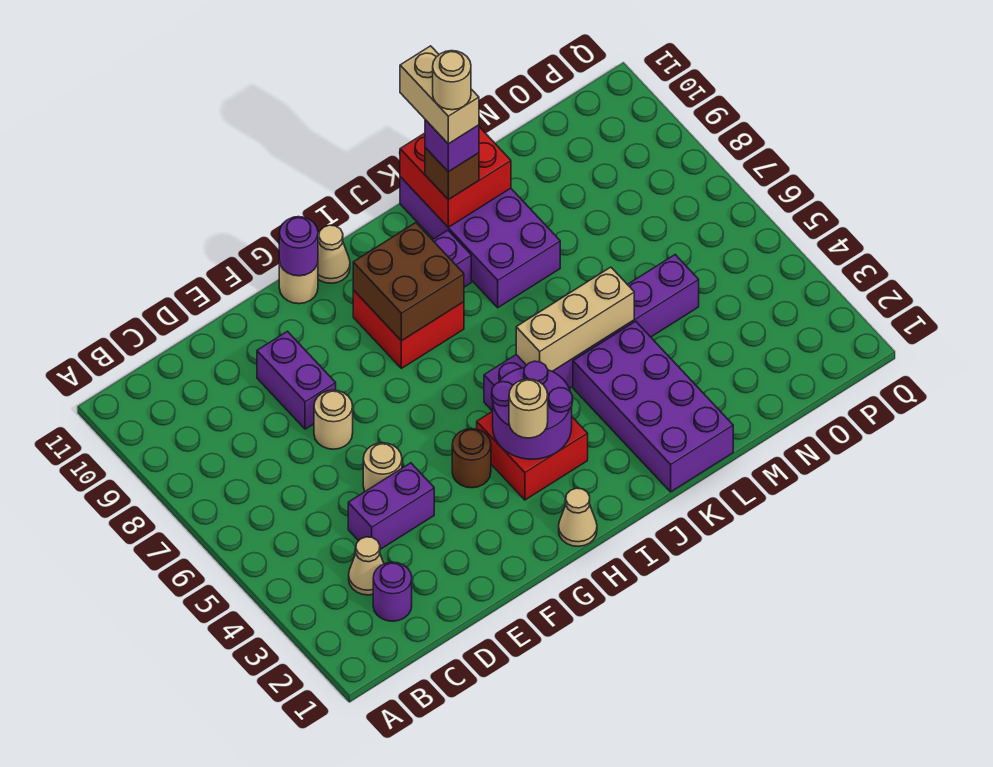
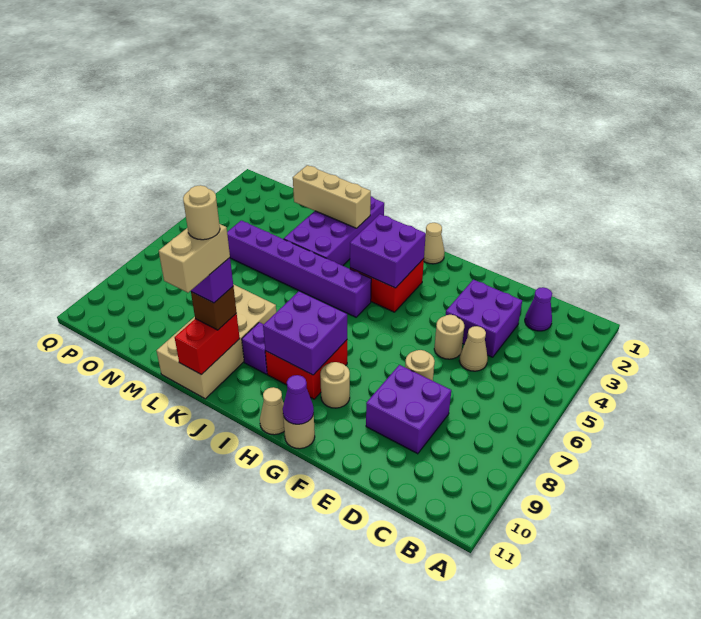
purple 1x1 round brick [373,562,412,621] -> purple 1x1 cone [525,287,552,331]
tan 1x1 cone [349,537,384,595] -> tan 1x1 cone moved to [459,326,488,371]
purple 1x2 brick [348,463,434,549] -> purple 2x2 brick [446,279,522,357]
purple 1x2 brick [257,331,336,429] -> purple 2x2 brick [366,365,451,454]
brown 1x1 round brick [452,429,491,488] -> none
purple 1x1 round brick [279,217,318,276] -> purple 1x1 cone [283,375,314,424]
purple 2x2 round brick [492,361,573,459] -> purple 2x2 brick [350,214,426,288]
tan 1x1 round brick [509,379,548,438] -> tan 1x1 round brick moved to [320,362,350,408]
brown 2x2 brick [353,223,464,341] -> purple 2x2 brick [263,291,347,375]
tan 1x3 brick [516,267,634,371] -> tan 1x3 brick moved to [293,165,371,228]
purple 2x4 brick [400,177,560,308] -> tan 2x4 brick [157,284,276,399]
red 2x2 brick [400,127,511,227] -> red 1x2 brick [175,314,240,375]

